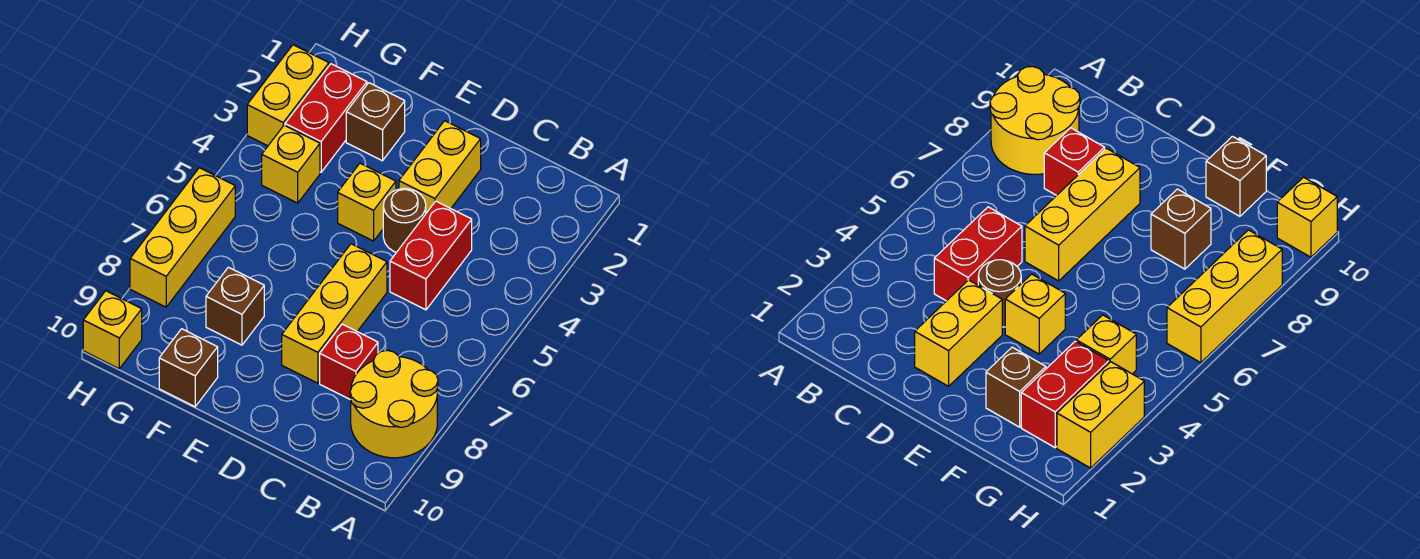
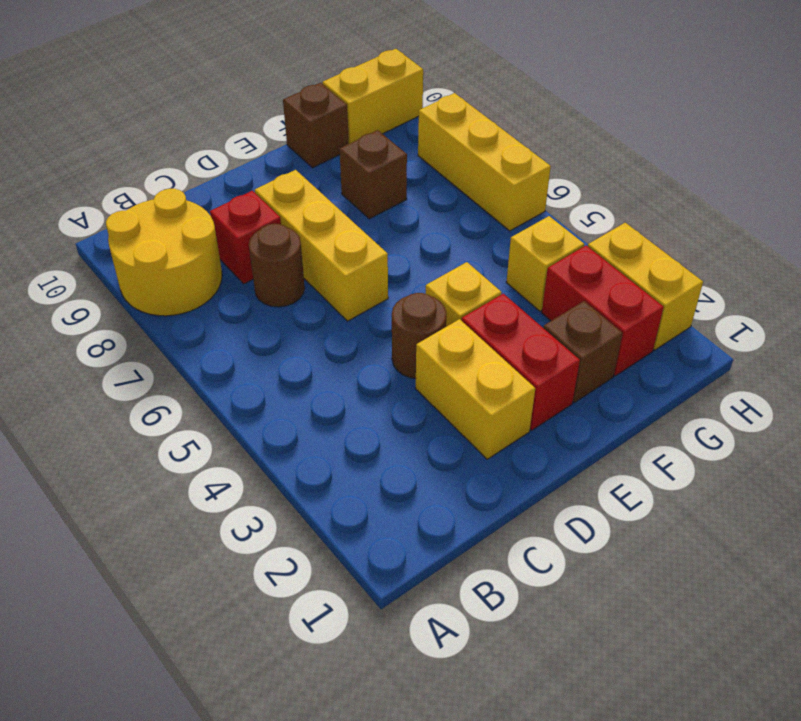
red 1x2 brick [390,201,472,310] -> red 1x2 brick moved to [462,294,580,430]
none -> brown 1x1 round brick [249,224,305,307]
yellow 1x1 brick [83,291,142,369] -> yellow 1x2 brick [322,49,423,144]

